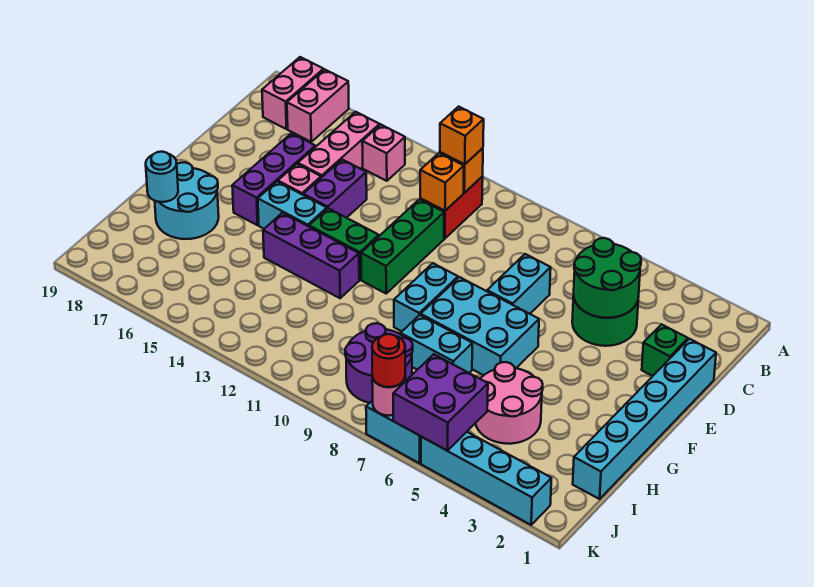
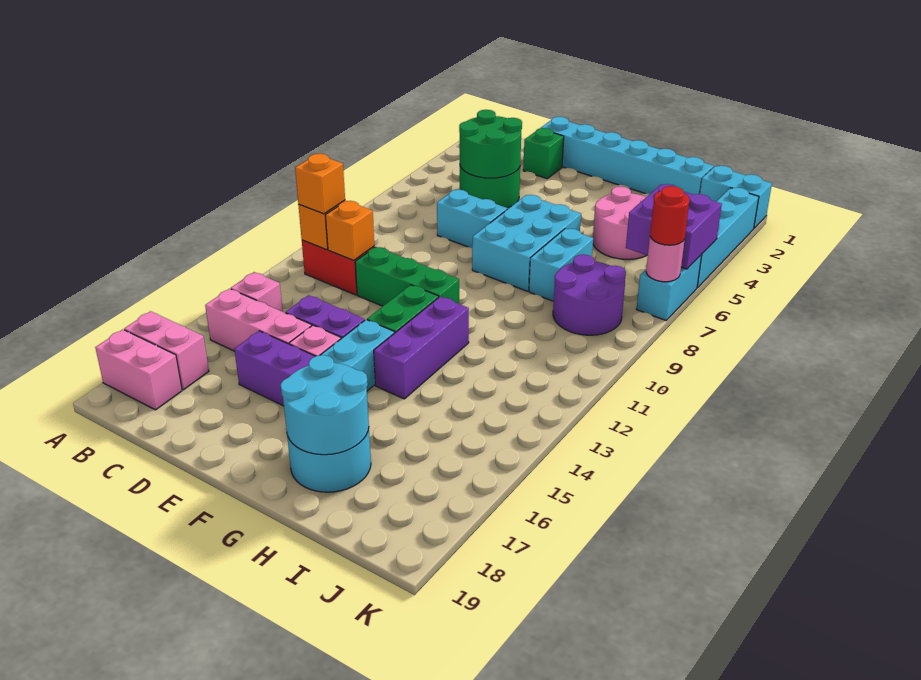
cyan 1x2 brick [394,263,458,331] -> cyan 1x2 brick moved to [700,166,772,228]
cyan 1x1 round brick [146,152,178,202] -> cyan 2x2 round brick [281,355,369,455]

